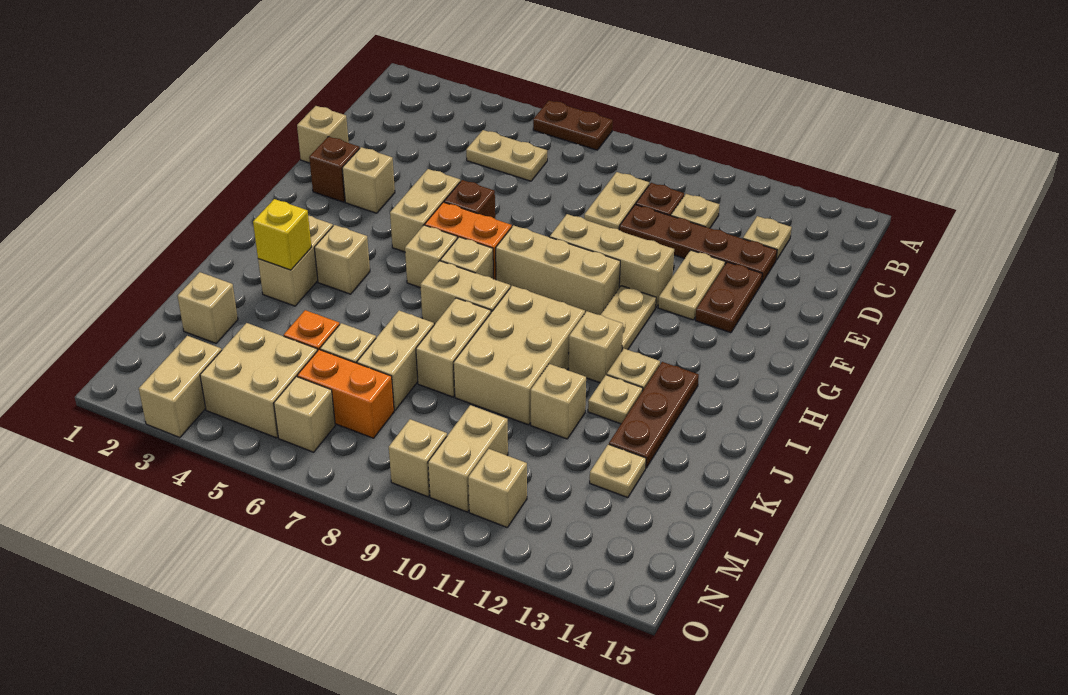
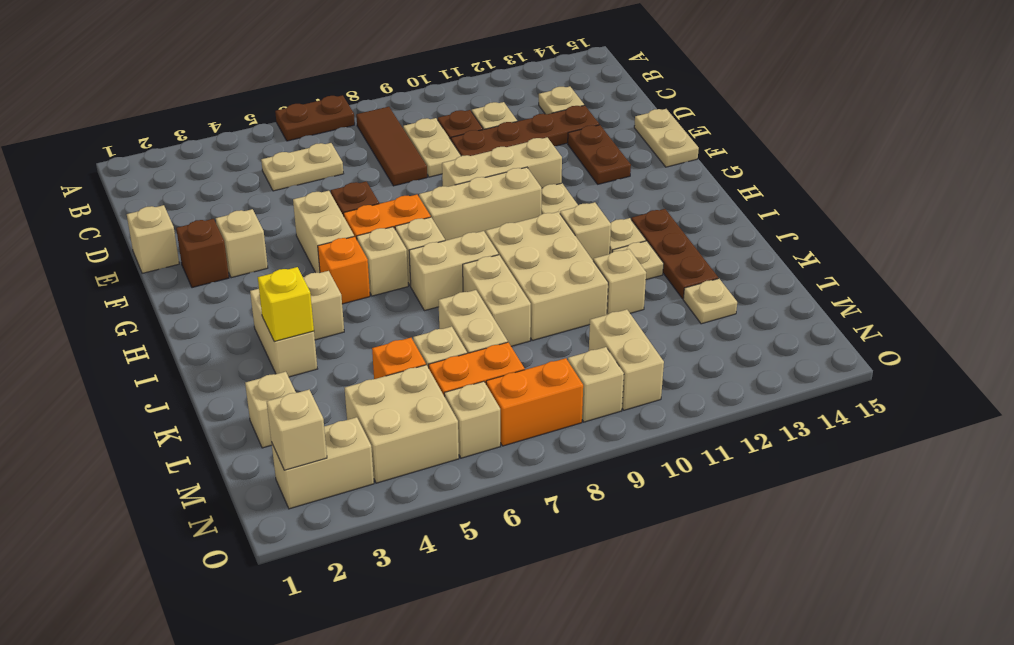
none -> brown 1x3 tile [356,107,427,186]
tan 1x2 plate [658,250,725,320] -> tan 1x2 plate moved to [634,109,699,167]
none -> orange 1x1 brick [318,236,370,304]
tan 1x2 brick [139,336,222,438] -> tan 1x2 brick turned to [271,417,374,509]
none -> orange 1x2 brick [486,358,583,446]
tan 1x1 brick [468,449,527,527] -> tan 1x1 brick moved to [267,390,327,470]

